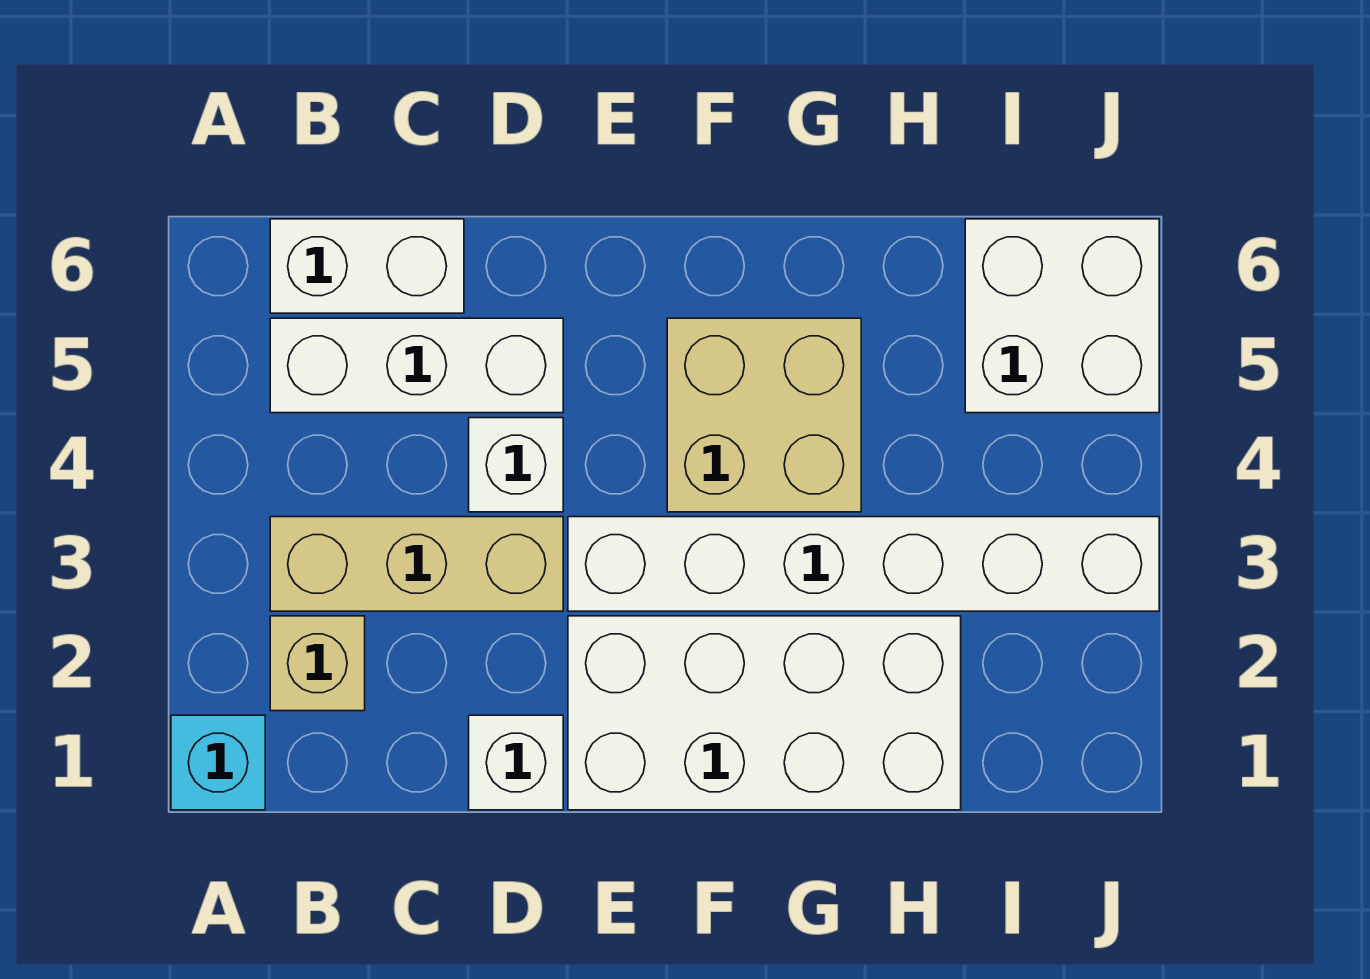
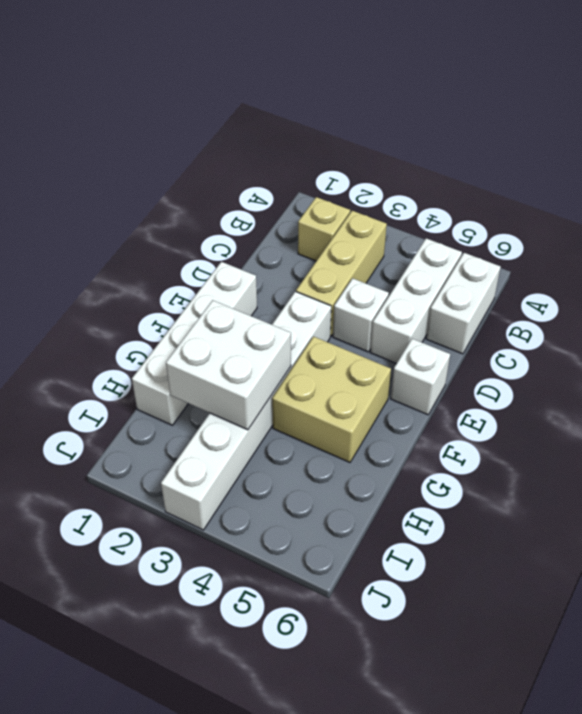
cyan 1x1 brick [171,715,265,810] -> none
white 1x1 brick [469,715,563,810] -> white 1x1 brick moved to [391,339,450,415]
white 2x4 brick [568,616,961,810] -> white 1x4 brick [132,262,257,425]
white 2x2 brick [965,219,1159,413] -> white 2x2 brick moved to [166,300,291,430]

